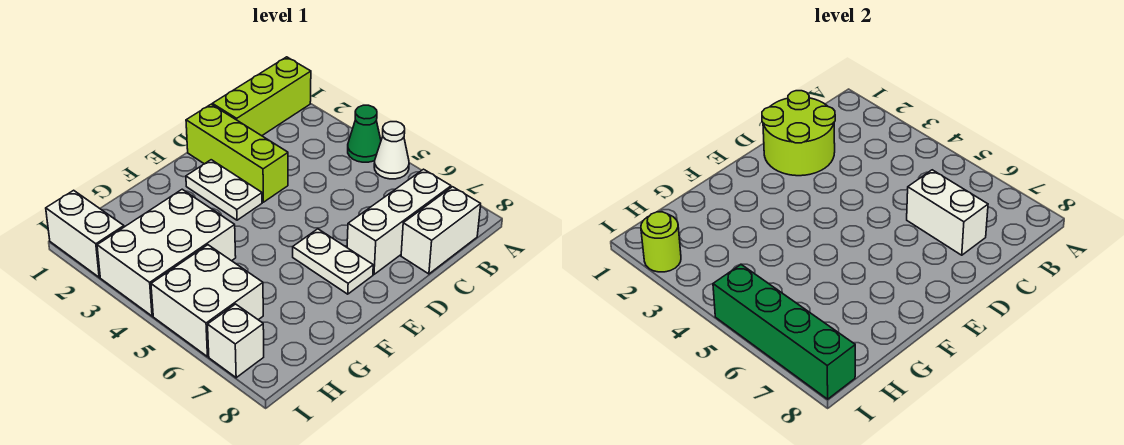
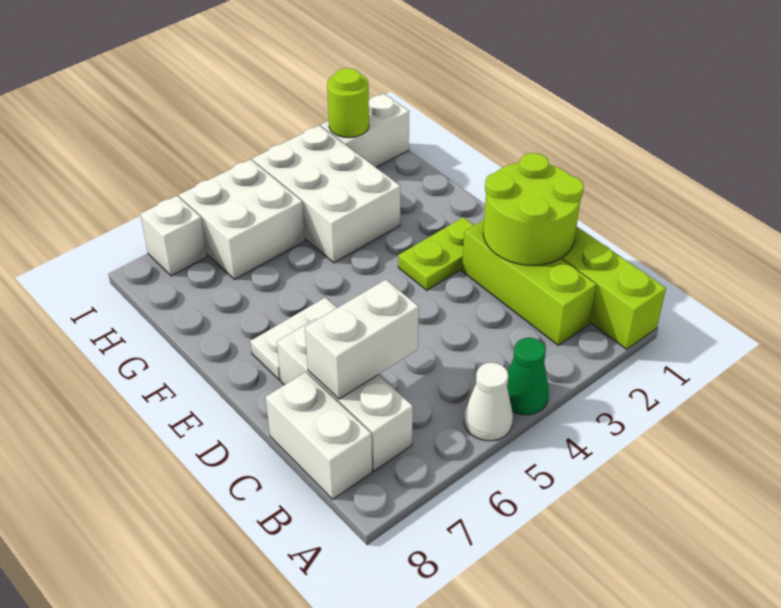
lime 1x3 brick [186,104,288,202] -> lime 1x3 brick turned to [462,220,596,345]
white 1x2 plate [186,160,262,220] -> lime 1x2 plate [398,217,474,290]
green 1x4 brick [713,264,855,399] -> none

